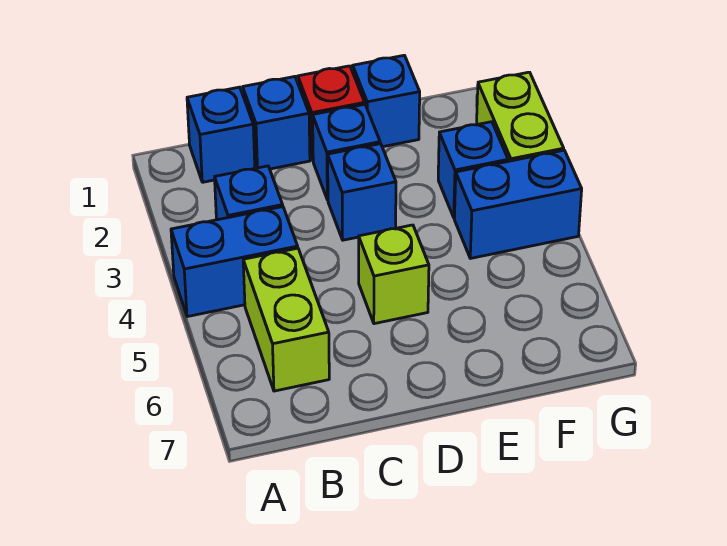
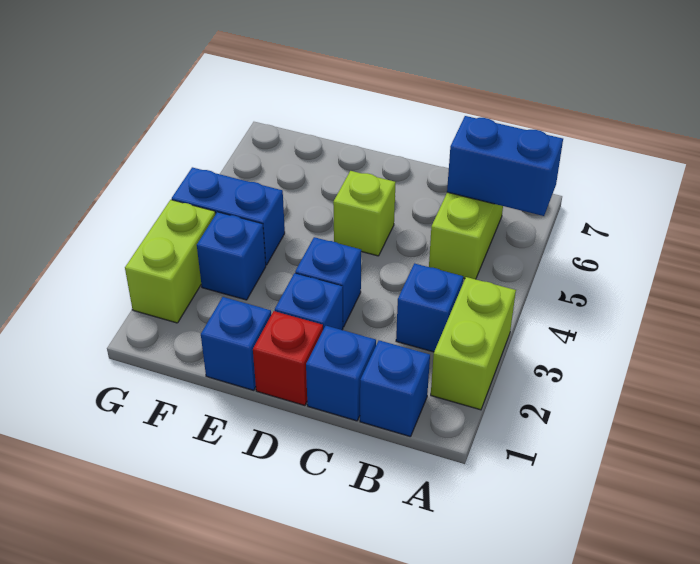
none -> lime 1x2 brick [431,277,516,410]
blue 1x2 brick [171,207,298,317] -> blue 1x2 brick moved to [447,116,563,216]

